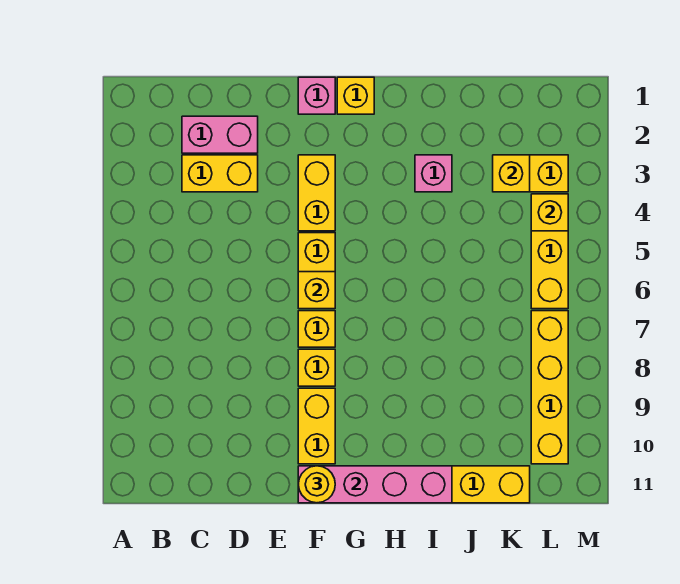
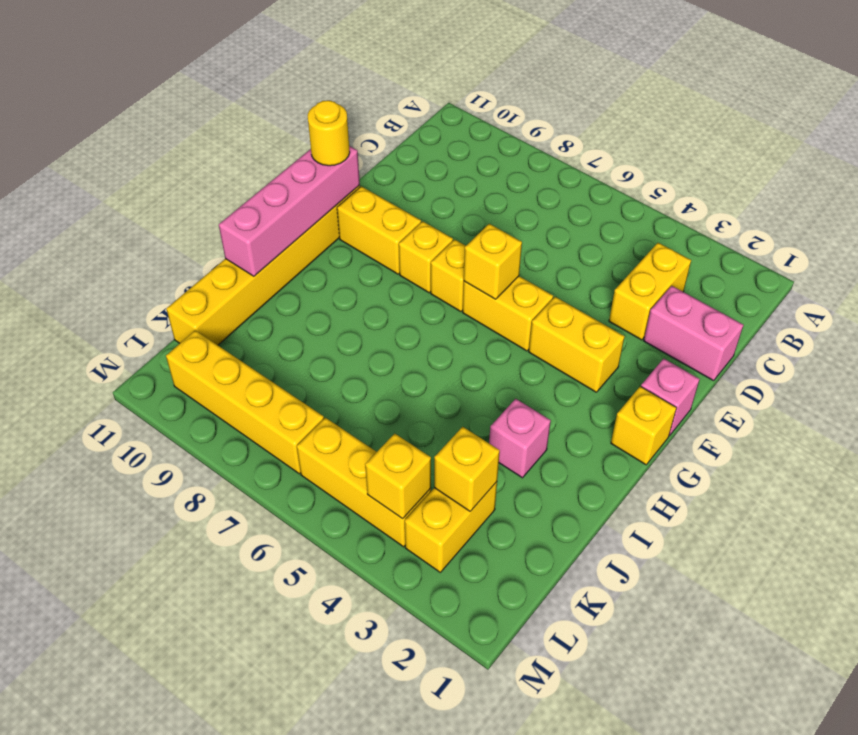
pink 1x2 brick [182,116,258,153] -> pink 1x2 brick turned to [644,286,744,381]

